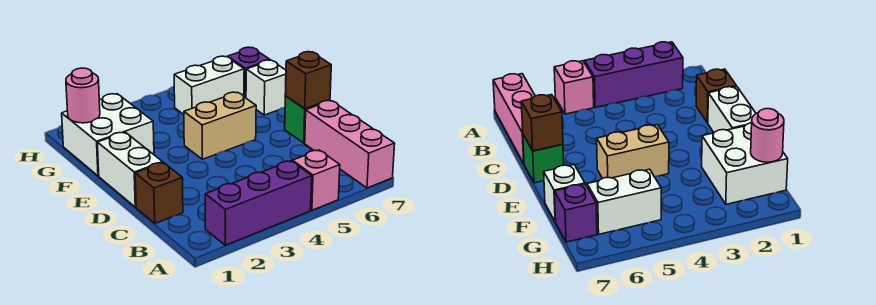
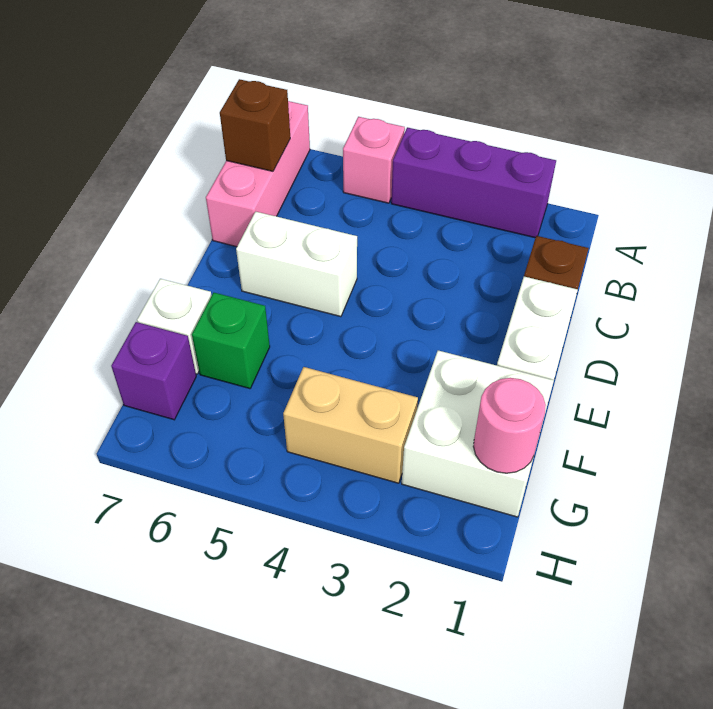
green 1x1 brick [285,96,330,143] -> green 1x1 brick moved to [192,293,270,389]
brown 1x1 brick [285,52,331,109] -> brown 1x1 brick moved to [220,79,290,171]
tan 1x2 brick [184,92,256,159] -> tan 1x2 brick moved to [283,367,418,483]
white 1x2 brick [174,56,244,114] -> white 1x2 brick moved to [236,212,357,317]

